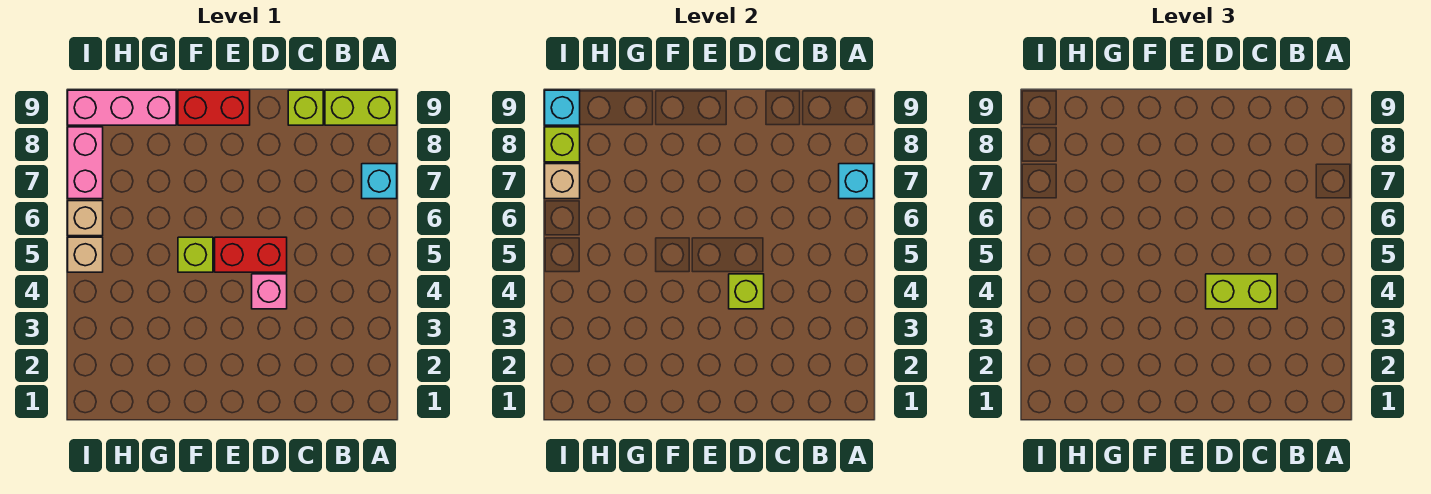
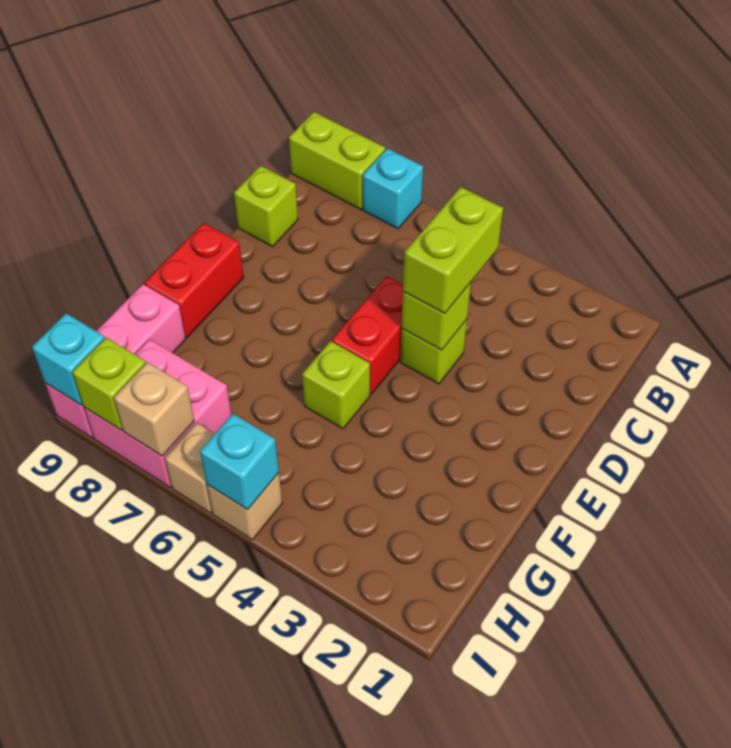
cyan 1x1 brick [839,164,874,199] -> cyan 1x1 brick moved to [200,414,279,510]
lime 1x2 brick [325,90,397,125] -> lime 1x2 brick turned to [289,112,385,210]
pink 1x1 brick [252,274,287,309] -> lime 1x1 brick [400,319,467,384]
pink 1x2 brick [68,127,103,199] -> pink 2x2 brick [84,339,231,487]

